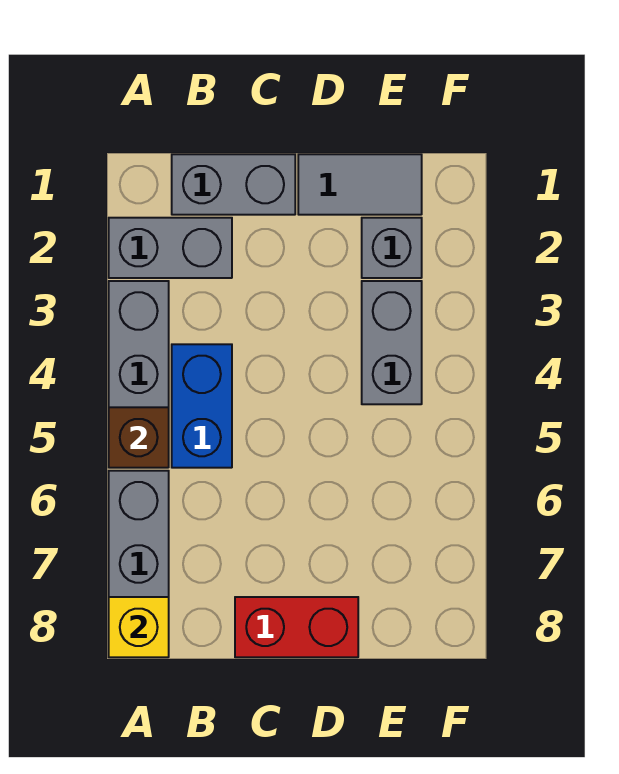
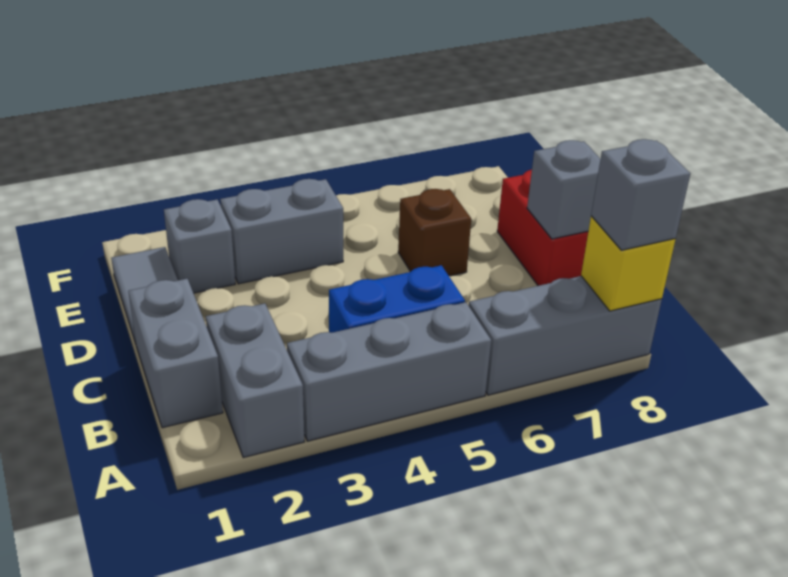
brown 1x1 brick [109,407,169,468] -> brown 1x1 brick moved to [398,189,471,276]
none -> grey 1x1 brick [591,139,690,250]
none -> grey 1x1 brick [527,140,601,239]

